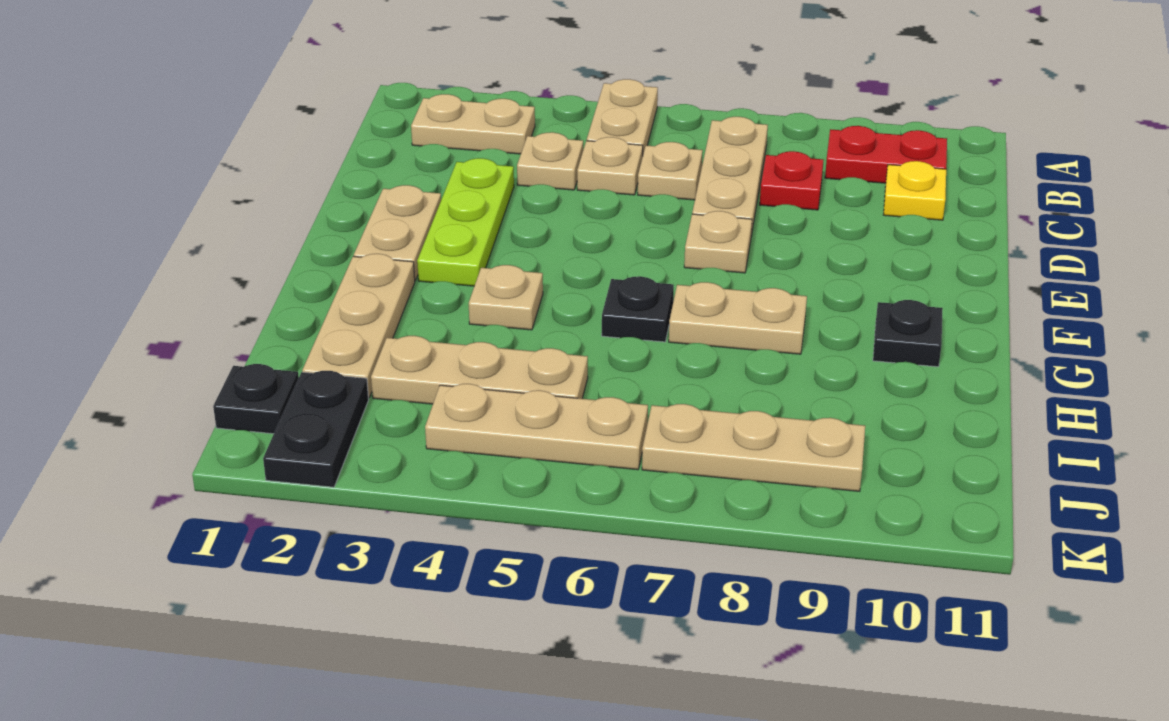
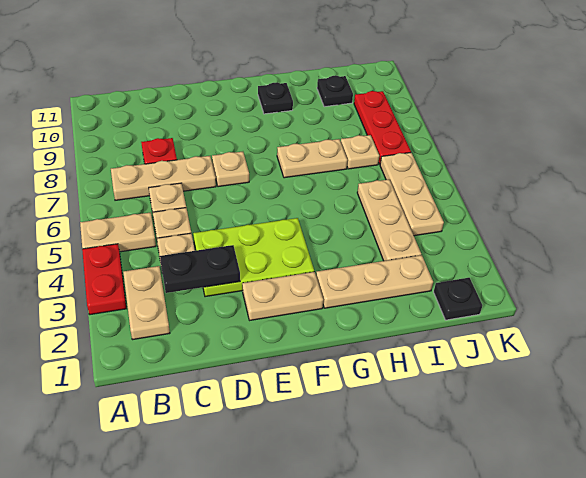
red 1x2 plate [825,126,947,183] -> red 1x2 plate moved to [82,244,126,315]
yellow 1x1 plate [883,161,946,220] -> none
lime 1x3 plate [417,158,514,286] -> lime 2x3 plate [193,218,314,297]
tan 1x1 plate [469,265,543,330] -> tan 1x1 plate moved to [341,135,379,169]
black 1x1 plate [602,276,674,342] -> black 1x1 plate moved to [317,76,353,107]
tan 1x2 plate [669,282,807,354] -> tan 1x2 plate turned to [277,139,347,178]
black 1x2 plate [263,371,369,487] -> black 1x2 plate moved to [160,245,240,293]
tan 1x3 plate [642,404,865,491] -> red 1x3 plate [354,91,411,164]

